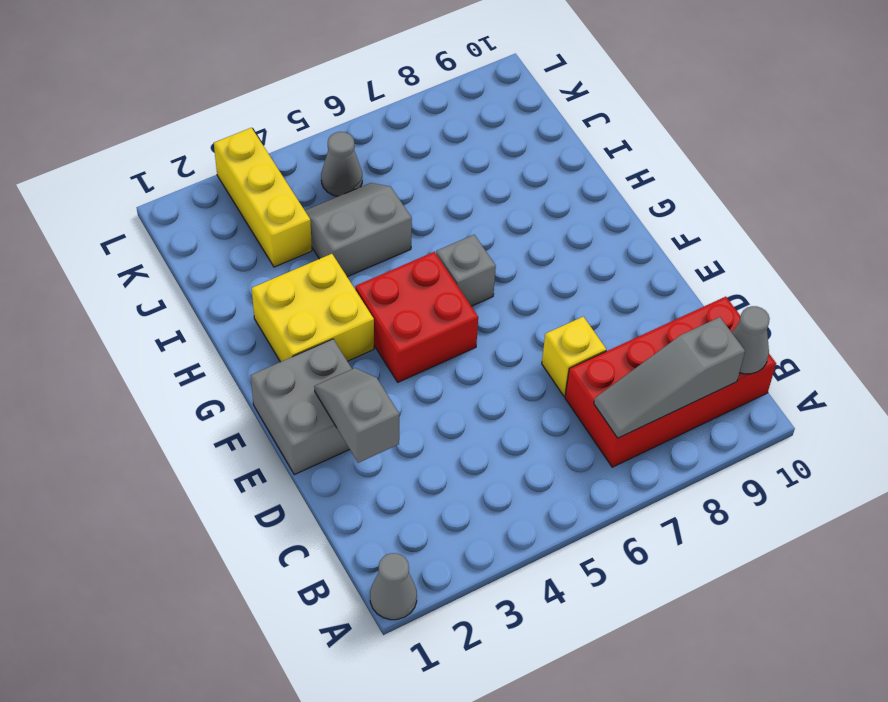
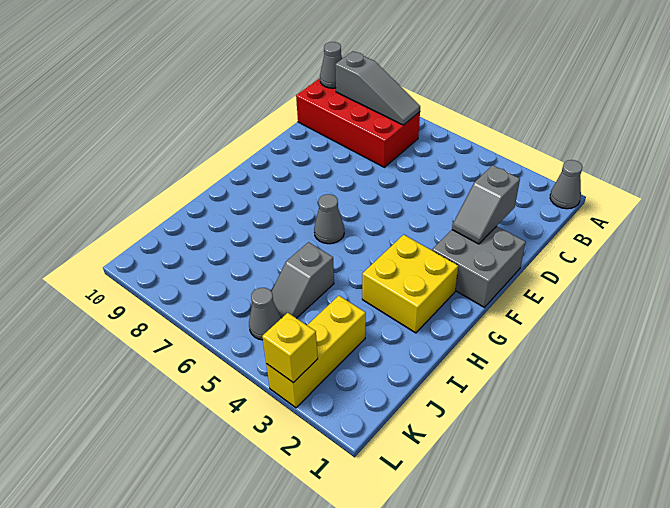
yellow 1x1 brick [542,317,606,396] -> yellow 1x1 brick moved to [262,313,318,383]
red 2x2 brick [355,252,478,382] -> none
grey 1x1 brick [436,235,496,306] -> grey 1x1 cone [314,194,344,244]
grey 2x2 slope [305,183,412,277] -> grey 1x2 slope [271,242,334,318]

